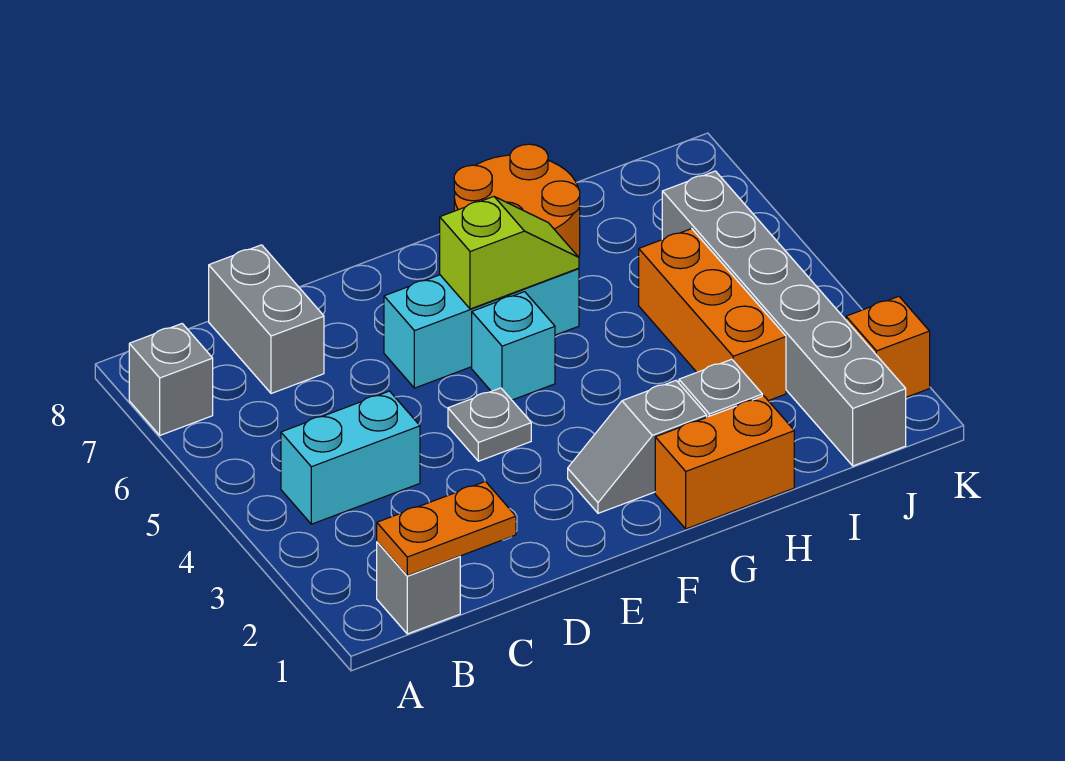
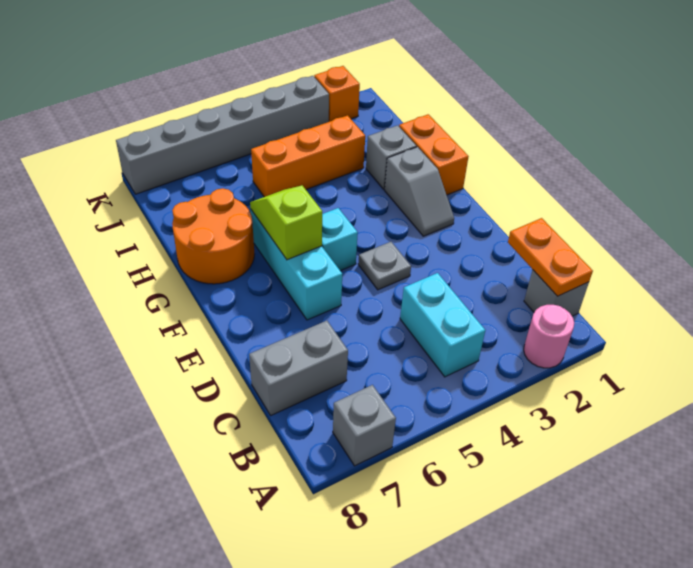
none -> pink 1x1 round brick [524,305,574,368]
grey 1x6 brick [662,171,906,466] -> grey 1x6 brick moved to [116,76,329,194]

